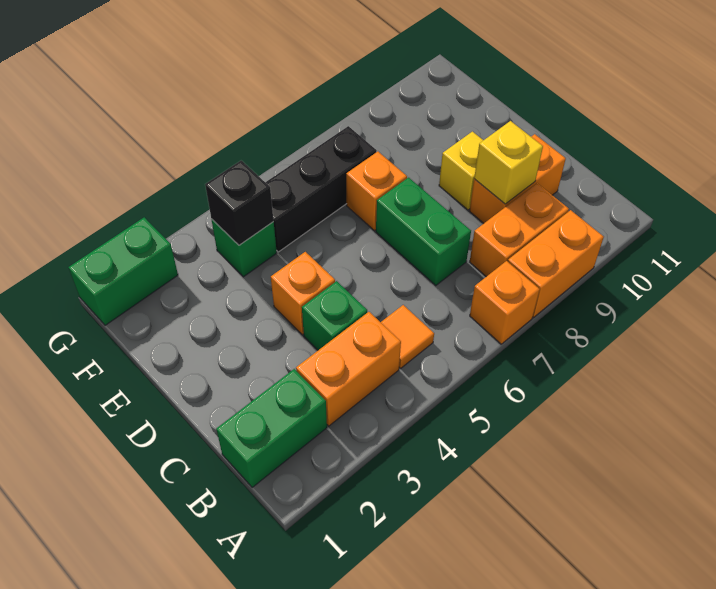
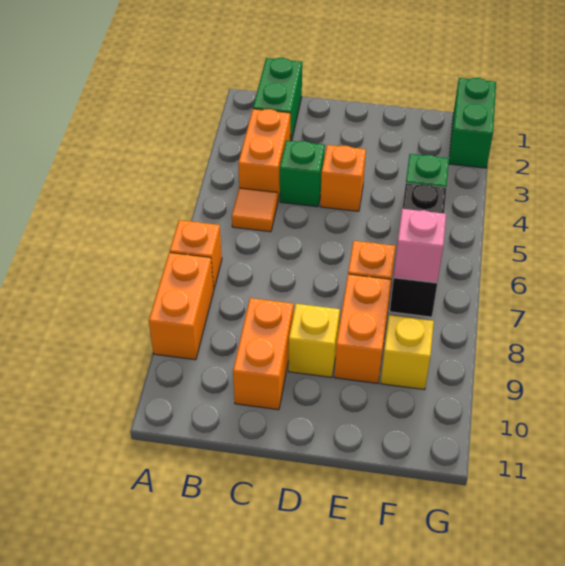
orange 1x2 brick [470,183,569,277] -> orange 1x2 brick moved to [334,274,391,383]
green 1x2 brick [376,178,471,286] -> none
yellow 1x1 brick [474,121,543,204] -> yellow 1x1 brick moved to [381,315,434,390]
black 1x1 brick [205,161,274,245] -> none
none -> pink 1x1 brick [394,209,446,283]

